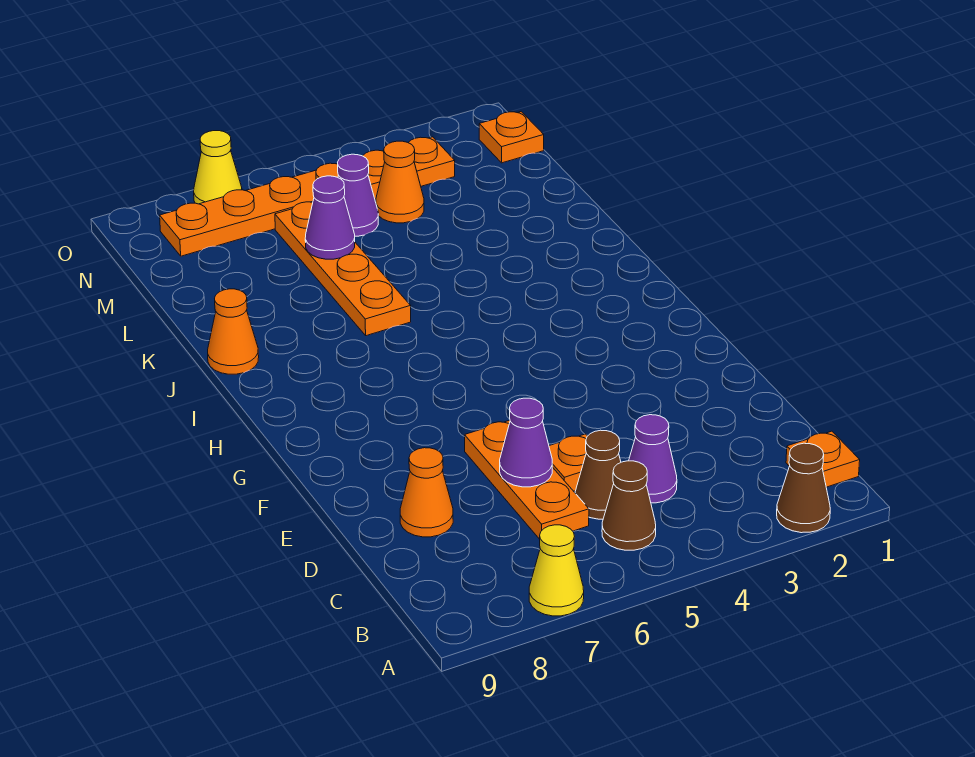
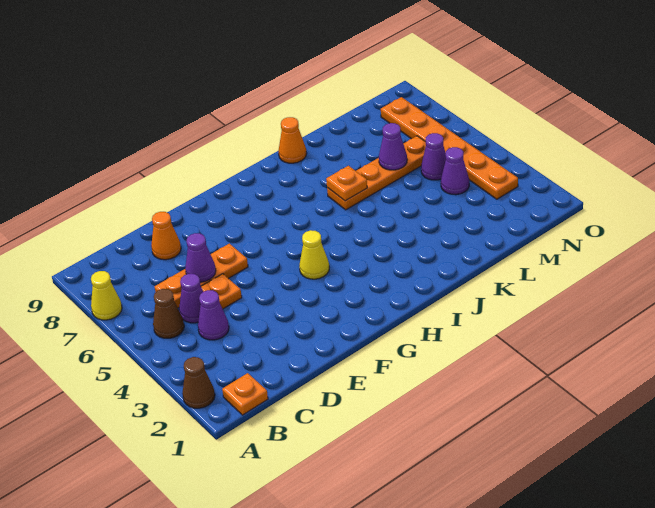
brown 1x1 cone [575,430,621,519] -> purple 1x1 cone [179,274,203,323]
orange 1x1 cone [376,141,424,223] -> purple 1x1 cone [441,147,469,195]
orange 1x1 plate [479,112,544,163] -> orange 1x1 plate moved to [326,166,367,201]
yellow 1x1 cone [194,131,242,204] -> yellow 1x1 cone moved to [299,230,329,279]

